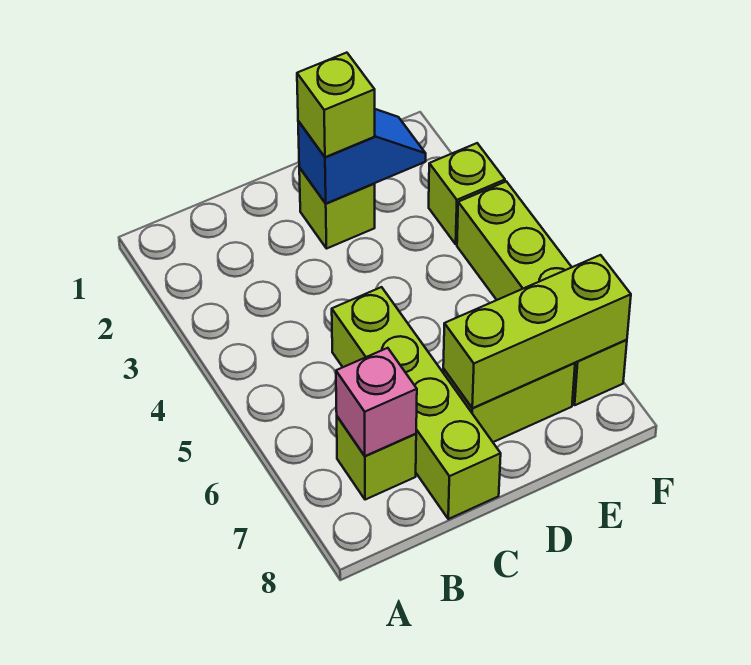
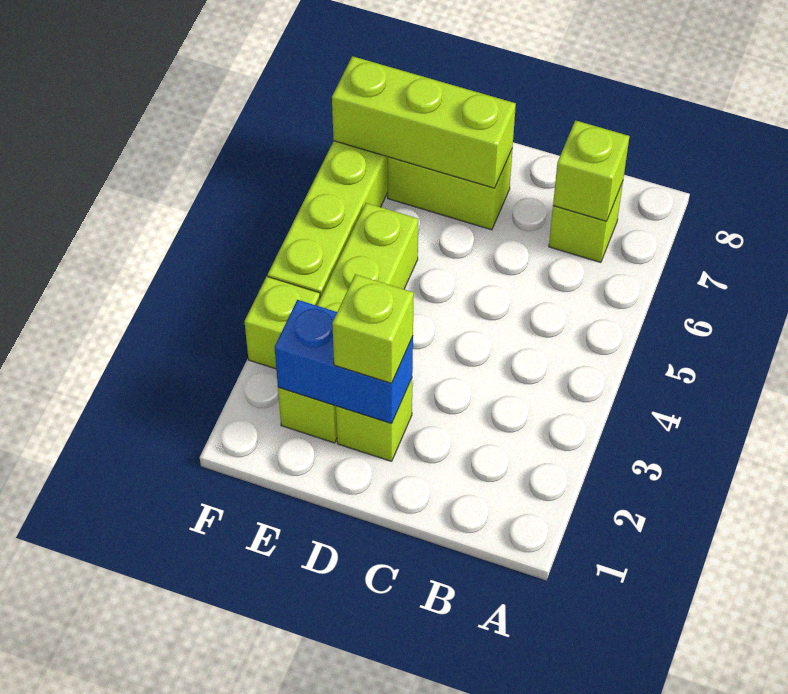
pink 1x1 brick [336,348,417,456] -> lime 1x1 brick [553,120,629,221]
lime 1x4 brick [332,287,501,519] -> lime 1x4 brick moved to [278,203,418,443]
blue 1x2 slope [298,109,426,203] -> blue 1x2 brick [275,300,413,424]

